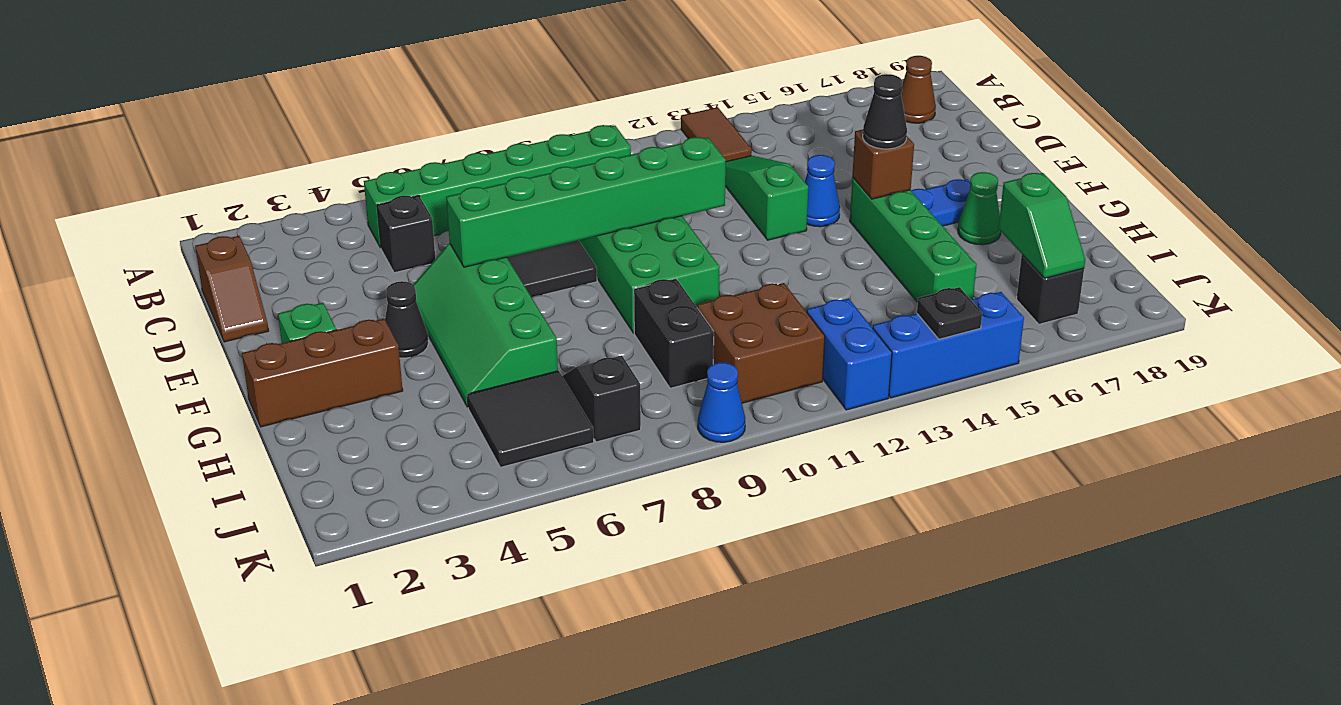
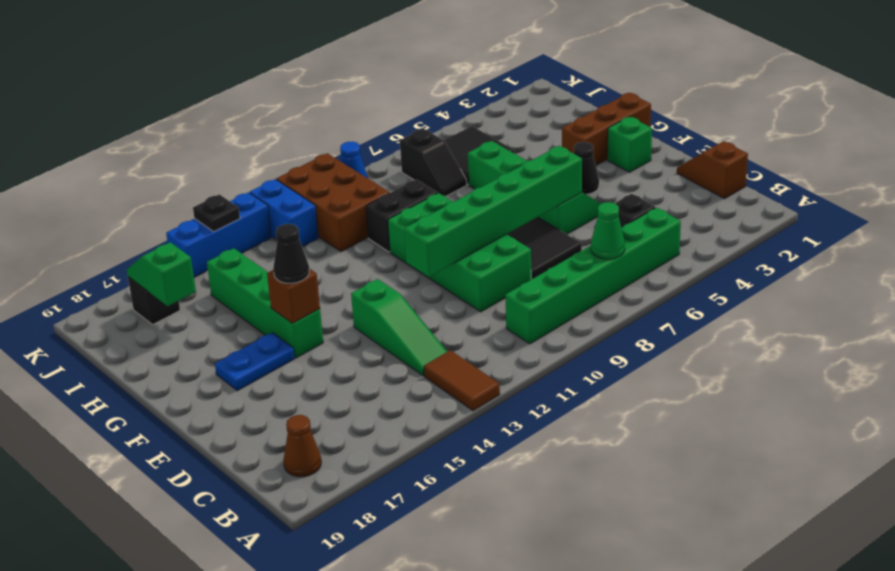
blue 1x1 cone [805,155,840,227] -> none
green 1x1 cone [958,172,1001,245] -> green 1x1 cone moved to [591,202,625,259]
black 1x2 brick [634,279,714,388] -> black 1x2 brick turned to [366,180,438,252]
brown 2x2 brick [697,283,825,403] -> brown 2x3 brick [276,153,390,252]

